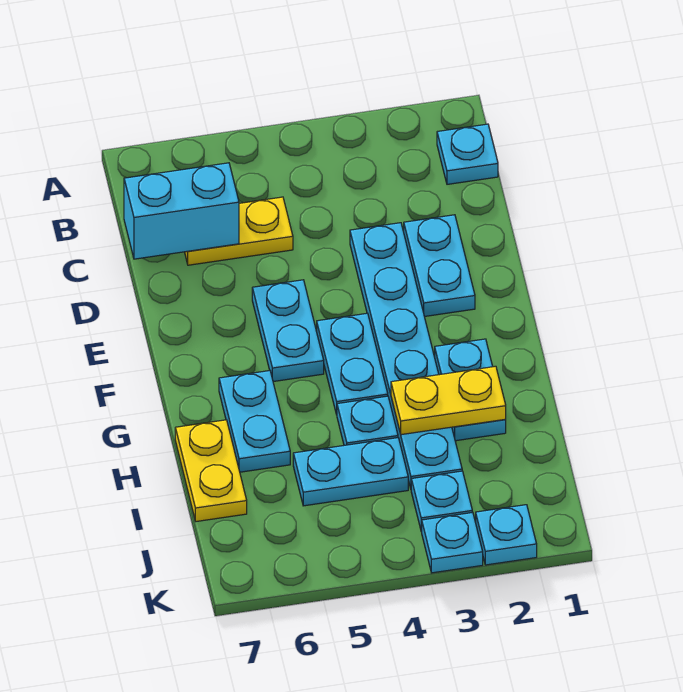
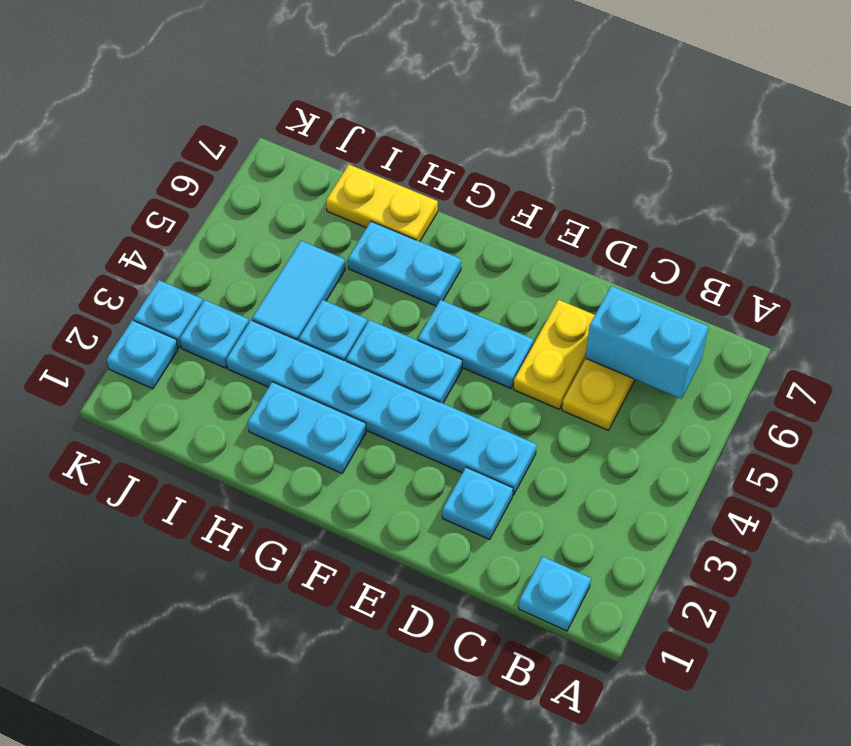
cyan 1x2 brick [124,163,239,259] -> cyan 1x2 brick turned to [586,286,709,399]
cyan 1x2 plate [404,215,475,317] -> cyan 1x1 plate [442,467,513,539]
yellow 1x2 plate [391,366,506,435] -> yellow 1x2 plate moved to [513,300,595,409]
cyan 1x2 plate [293,438,408,506] -> cyan 1x2 tile [252,241,345,341]

